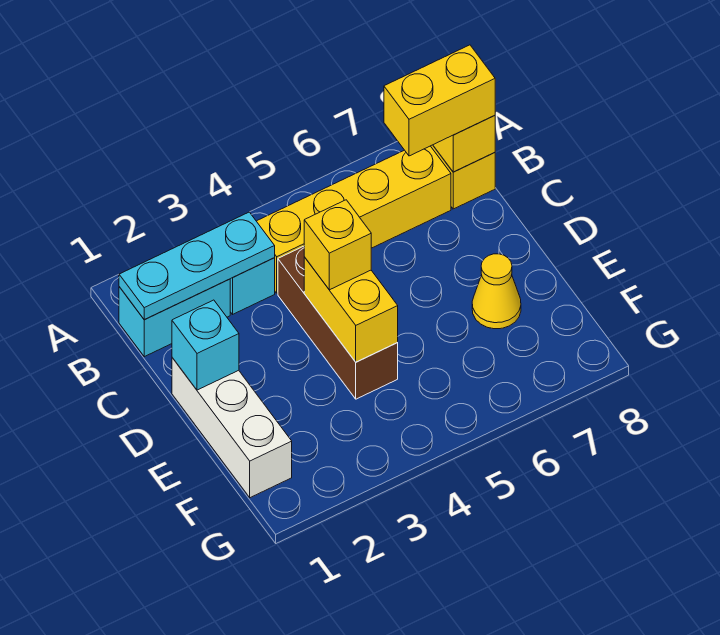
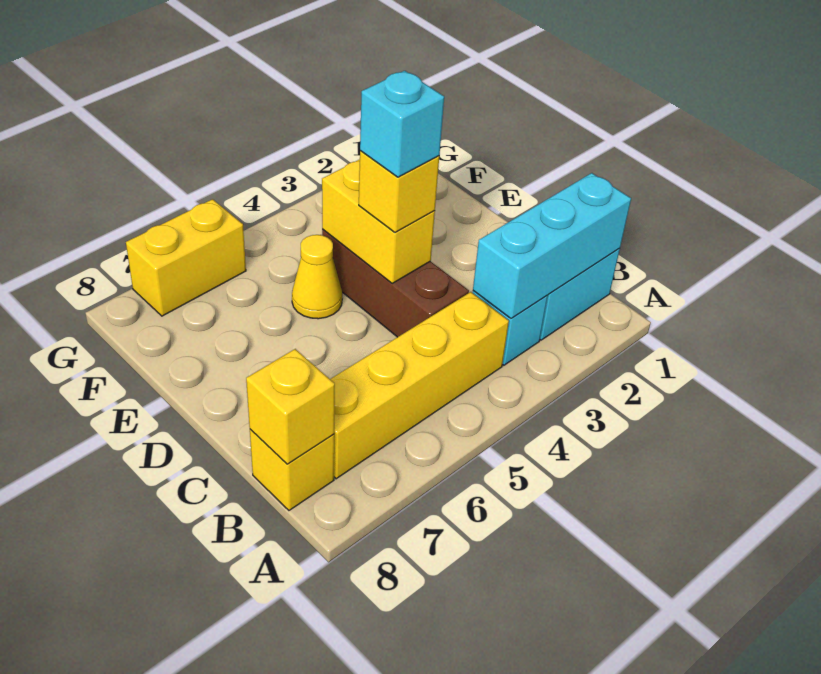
cyan 1x3 plate [119,212,275,319] -> cyan 1x3 brick [473,173,631,318]
yellow 1x2 brick [384,45,495,156] -> yellow 1x2 brick moved to [126,199,246,316]
white 1x3 brick [172,358,292,498] -> none
cyan 1x1 brick [172,300,239,390] -> cyan 1x1 brick moved to [360,71,444,177]
yellow 1x1 cone [472,254,521,329] -> yellow 1x1 cone moved to [292,235,342,319]

